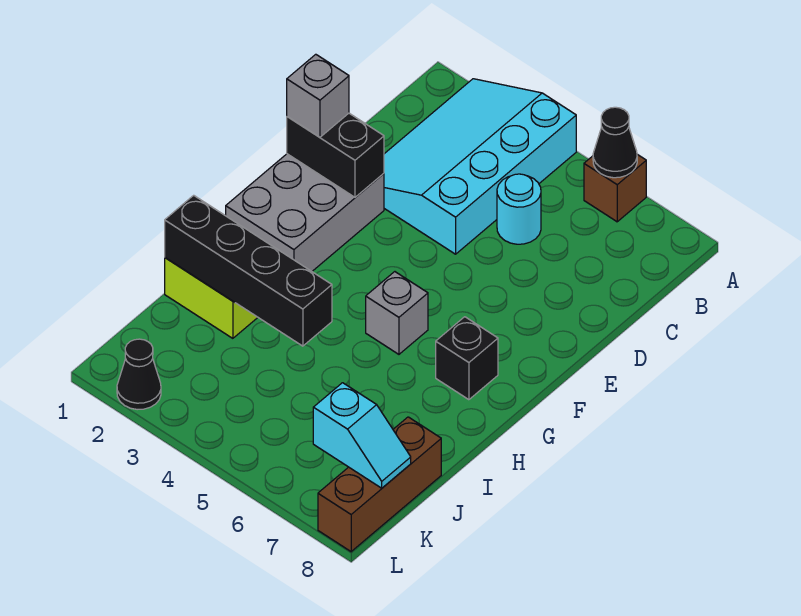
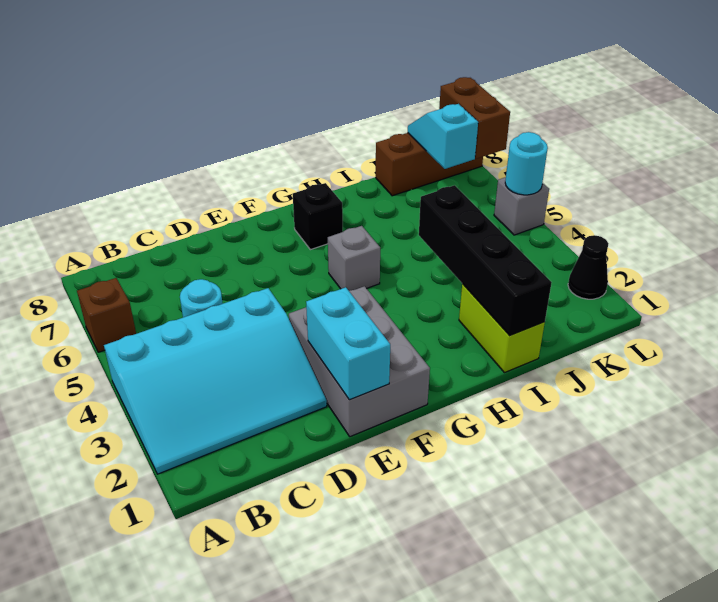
black 1x1 cone [593,107,637,178] -> none
grey 2x3 brick [226,154,384,271] -> grey 2x3 brick turned to [289,286,430,437]
black 1x2 brick [287,113,384,197] -> cyan 1x2 brick [306,287,390,400]
grey 1x1 brick [287,54,349,137] -> grey 1x1 brick moved to [494,177,549,235]
none -> cyan 1x1 round brick [505,132,548,195]
none -> brown 1x2 brick [439,77,510,159]

